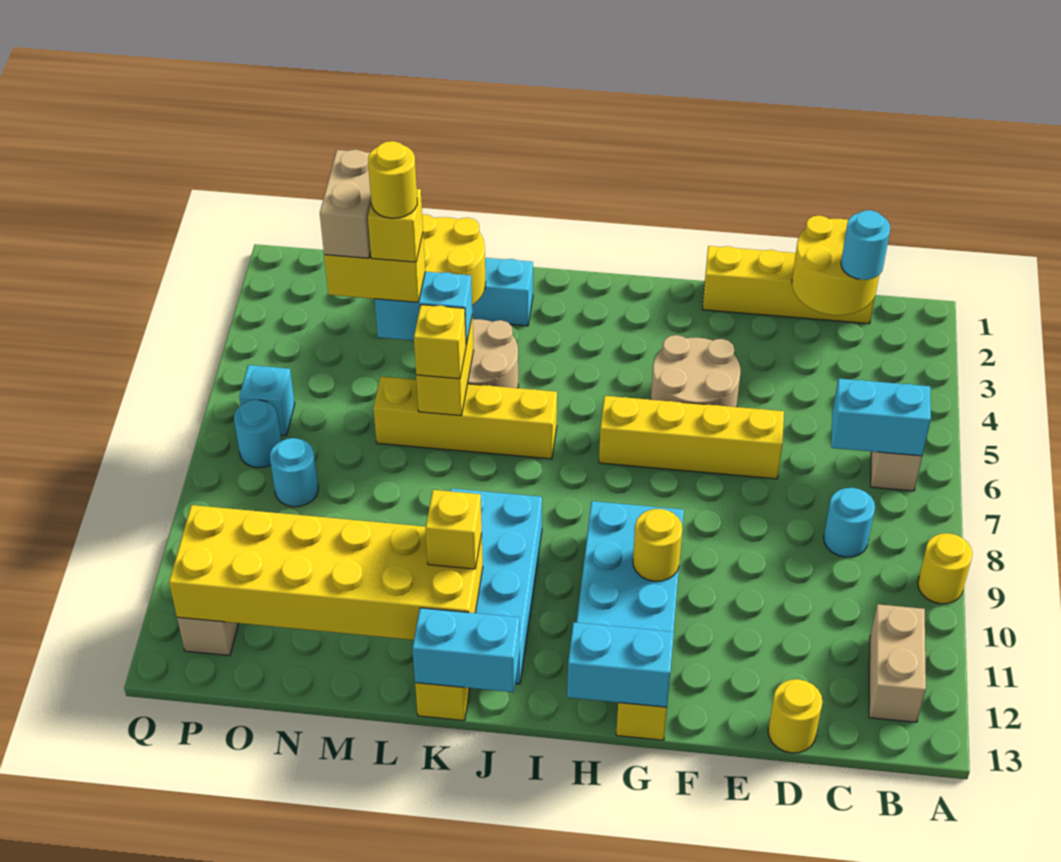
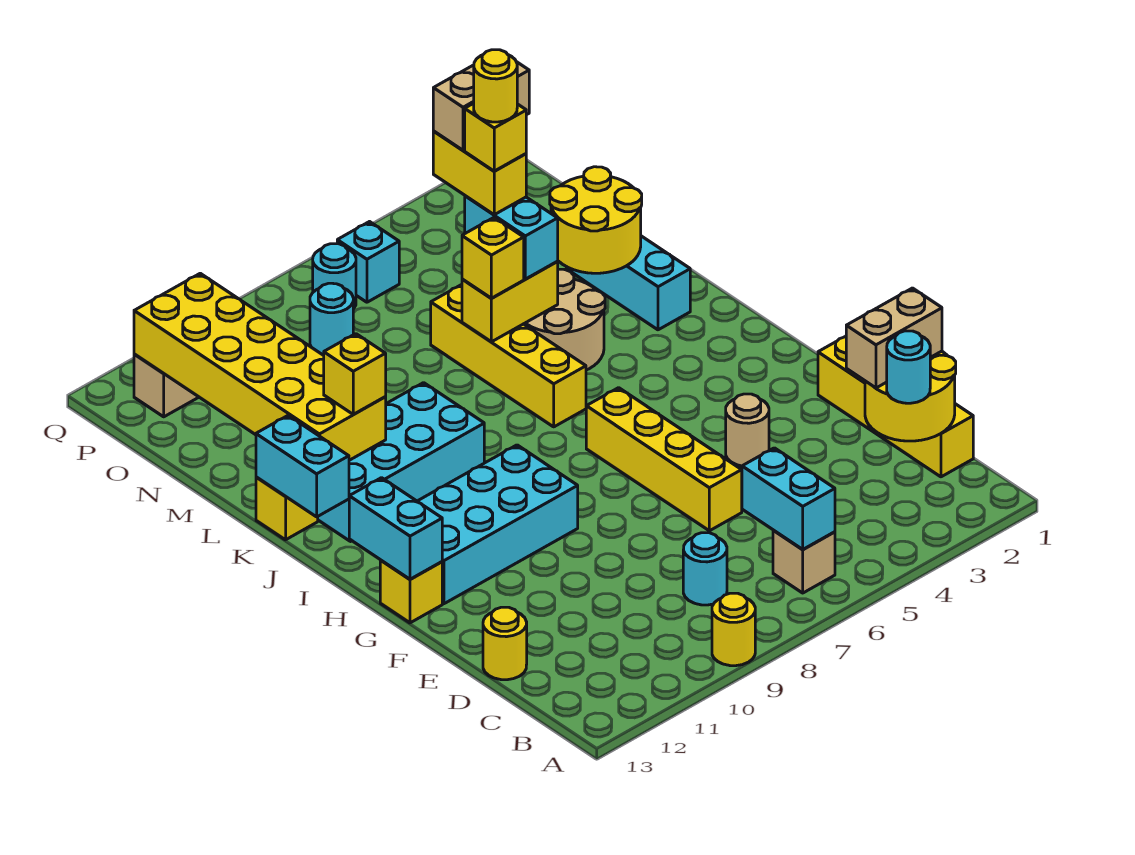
tan 1x2 brick [869,604,926,722] -> tan 1x2 brick moved to [846,288,942,388]
tan 2x2 round brick [651,335,740,407] -> tan 1x1 round brick [726,394,769,466]
yellow 1x1 round brick [633,509,682,581] -> none

